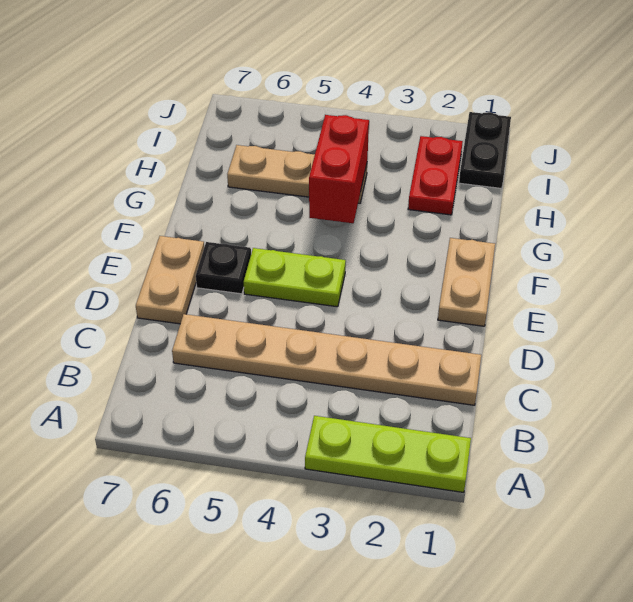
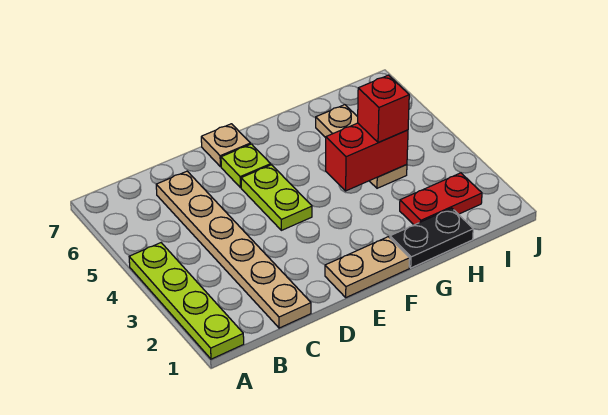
lime 1x3 plate [305,416,471,492] -> lime 1x4 plate [129,243,244,359]
tan 1x2 plate [136,236,204,324] -> tan 1x1 plate [201,124,250,167]
black 1x1 plate [196,242,251,294] -> lime 1x1 plate [221,144,271,188]
none -> red 1x1 brick [358,75,409,143]
black 1x2 plate [459,112,511,189] -> black 1x2 plate moved to [390,208,473,268]

